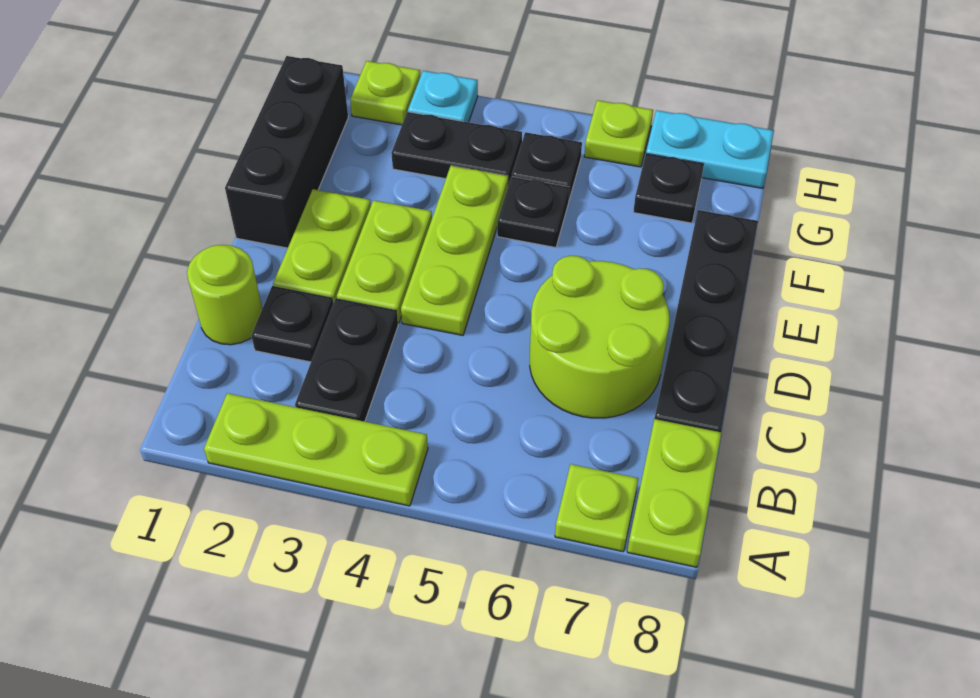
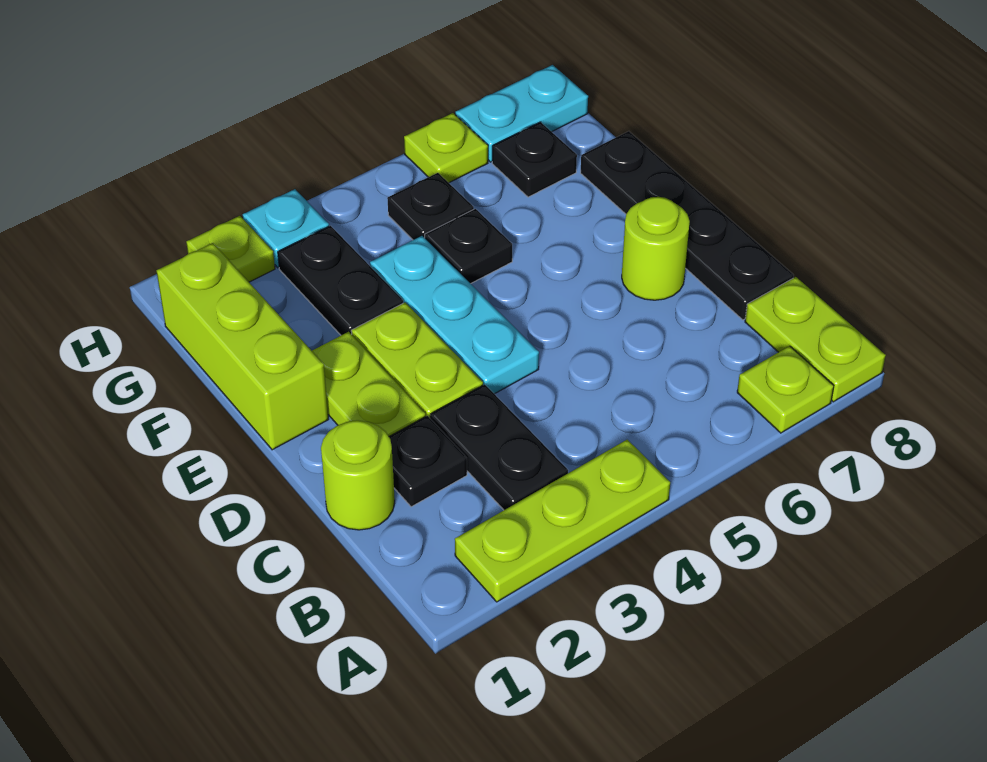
lime 2x2 round brick [530,256,670,418] -> lime 1x1 round brick [622,197,690,300]
lime 1x3 plate [401,166,508,335] -> cyan 1x3 plate [370,236,539,394]
black 1x3 brick [225,56,348,248] -> lime 1x3 brick [157,243,329,450]
black 1x2 plate [391,112,522,185] -> black 1x2 plate turned to [278,226,403,335]

